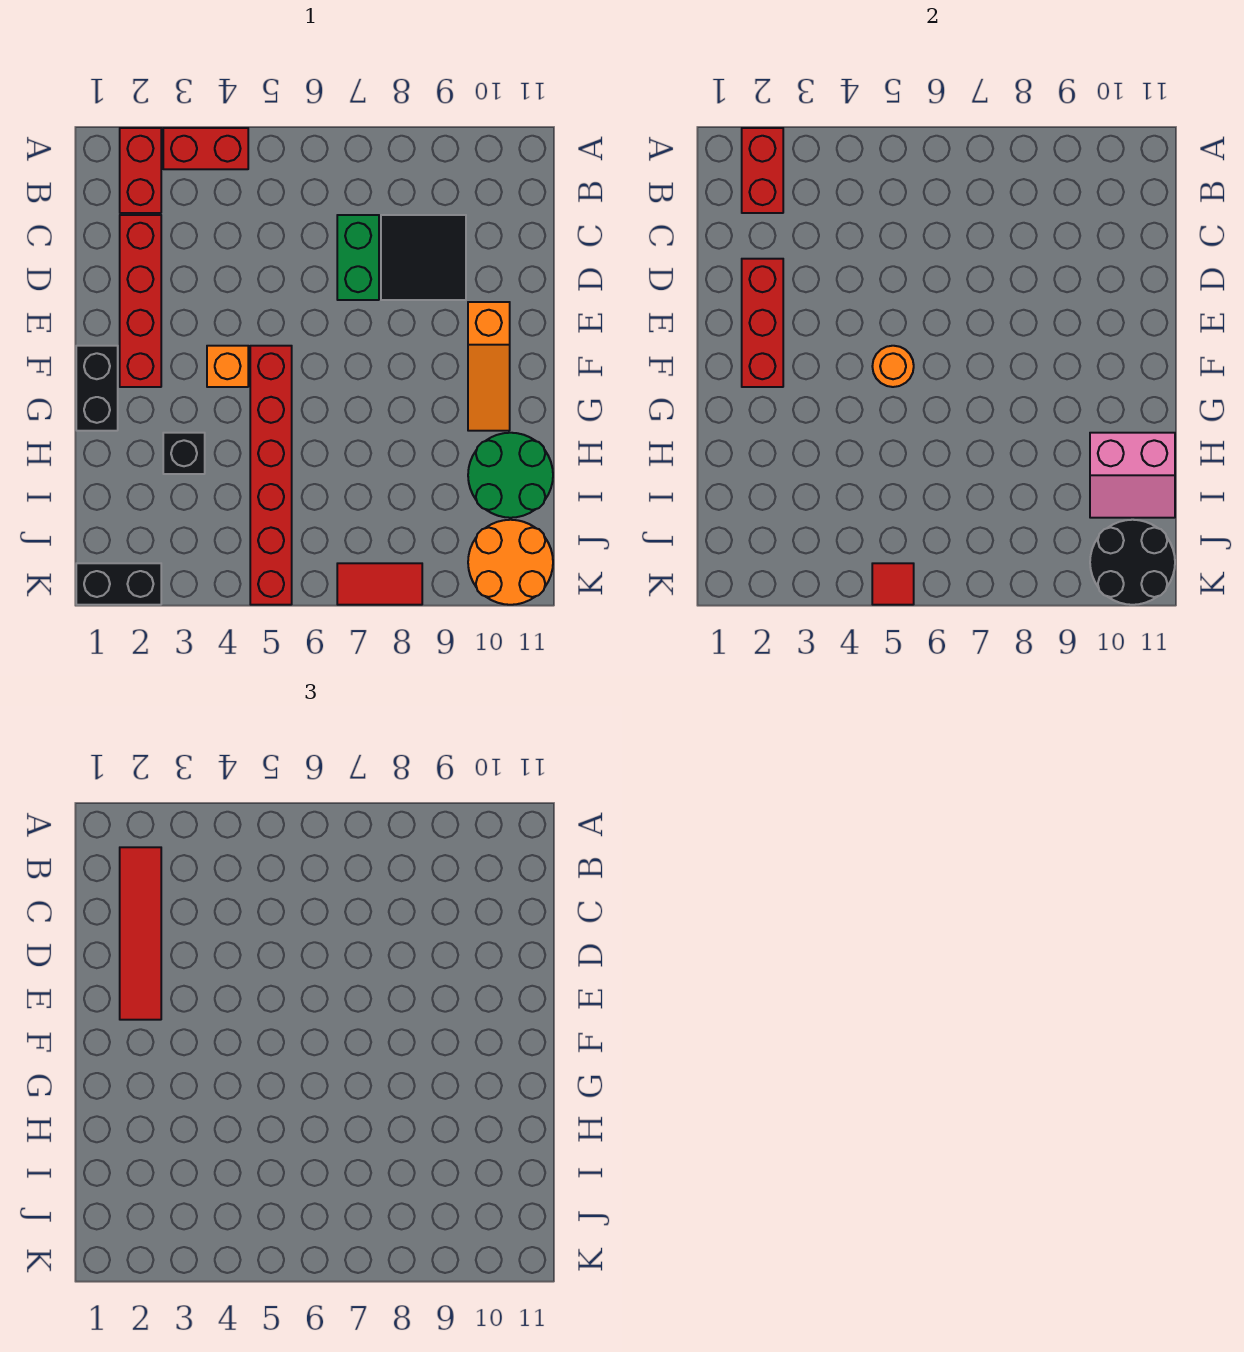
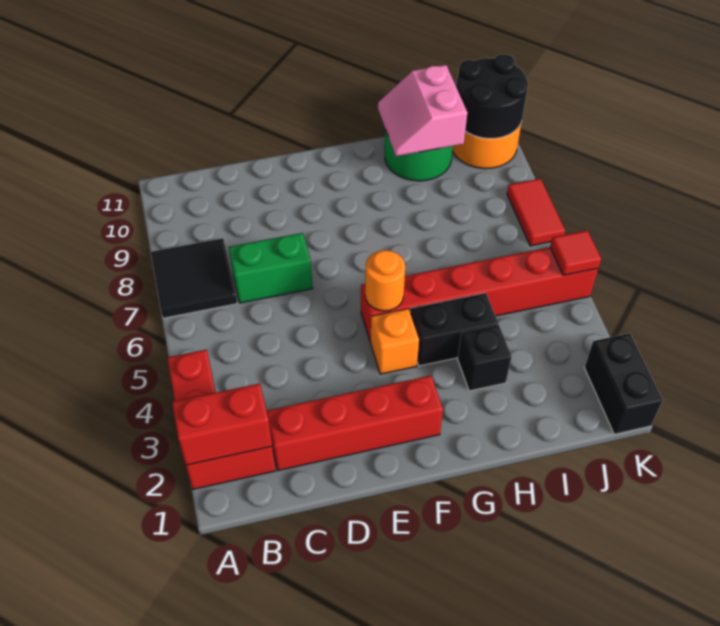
red 1x4 tile [120,847,161,1020] -> none
black 2x2 tile [381,215,466,300] -> black 2x2 tile moved to [151,238,237,318]
red 1x3 brick [742,259,783,387] -> none
orange 1x3 slope [468,302,510,431] -> none
black 1x2 brick [76,346,118,431] -> black 1x2 brick moved to [410,293,498,366]
pink 2x2 slope [1090,433,1175,518] -> pink 2x2 slope turned to [378,65,467,156]

